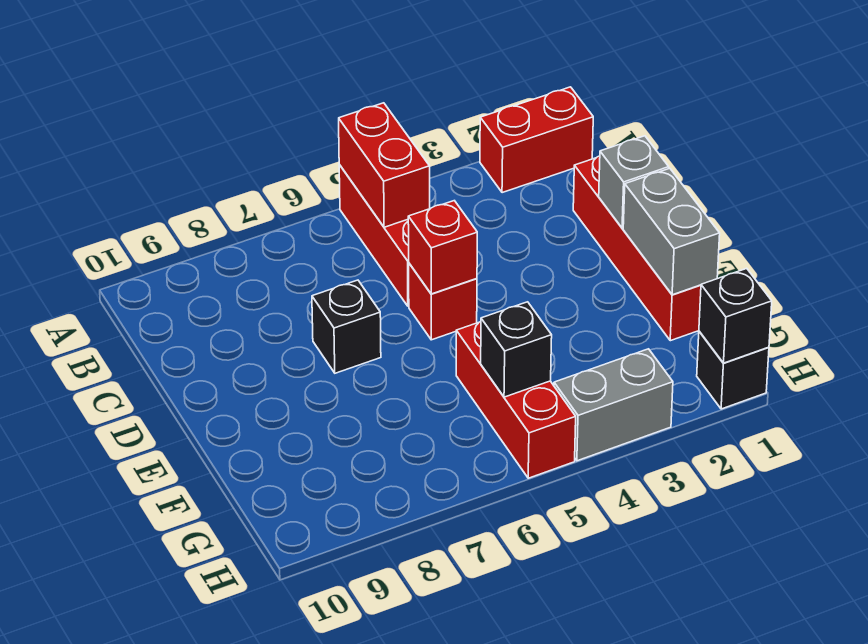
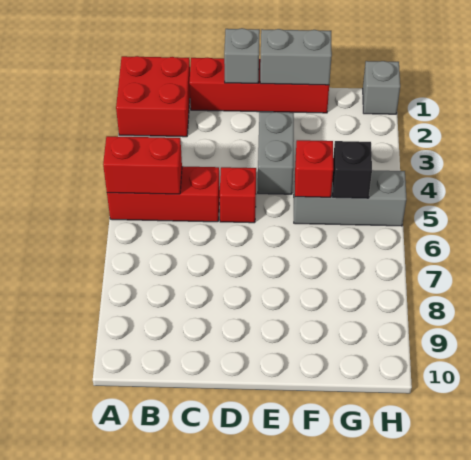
red 1x2 brick [480,87,593,193] -> red 2x2 brick [116,56,190,137]
red 1x1 brick [408,201,477,294] -> red 1x1 brick moved to [295,140,333,197]
black 1x1 brick [312,280,381,373] -> none
red 1x3 brick [456,322,576,478] -> grey 1x3 brick [294,170,406,226]
black 1x1 brick [697,331,769,409] -> grey 1x1 brick [363,61,400,114]
black 1x1 brick [699,268,772,363] -> none
grey 1x2 brick [554,349,673,461] -> grey 1x2 brick moved to [258,112,294,194]

